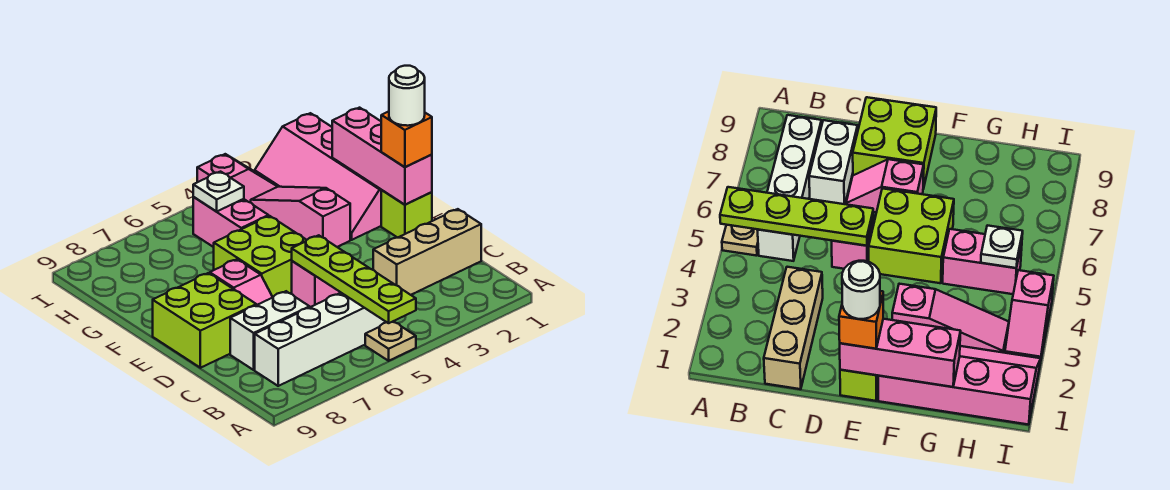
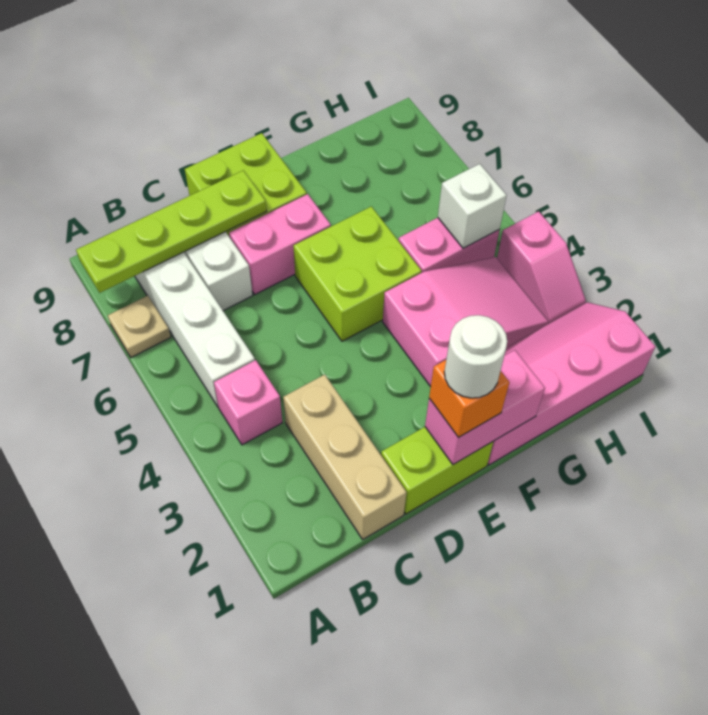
tan 1x1 plate [365,321,416,361] -> tan 1x1 plate moved to [108,296,171,357]
lime 1x4 plate [292,235,416,323] -> lime 1x4 plate moved to [76,170,267,293]
pink 1x1 brick [292,261,341,307] -> pink 1x1 brick moved to [214,360,282,445]
pink 1x2 slope [210,259,273,305] -> pink 1x2 brick [229,194,331,294]
lime 1x1 brick [381,190,432,238] -> lime 1x2 brick [381,427,493,514]
pink 1x3 brick [332,108,432,205] -> pink 1x2 brick [425,350,545,464]
pink 1x3 slope [251,187,350,247] -> pink 2x3 slope [383,257,549,387]
white 1x1 plate [193,172,244,212] -> white 1x1 brick [438,164,507,248]

